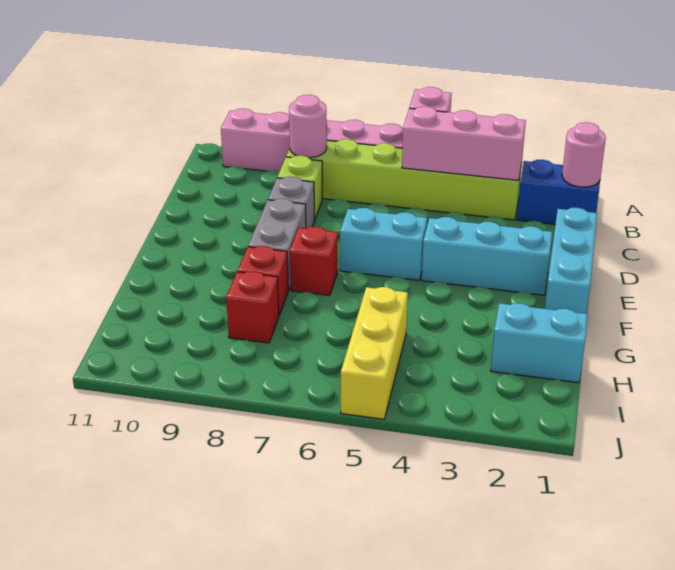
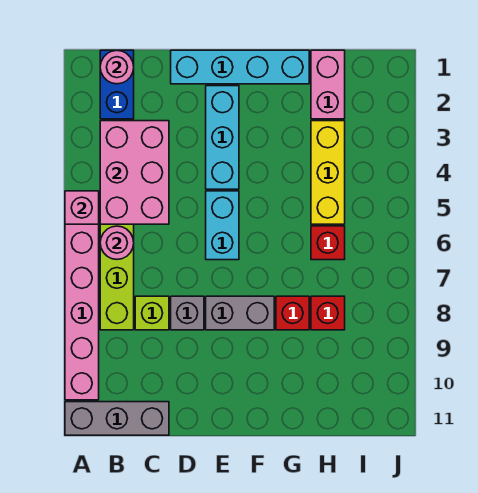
none -> grey 1x3 brick [65,402,169,435]
pink 1x3 brick [402,106,526,180] -> pink 2x3 brick [100,121,169,224]
pink 1x1 round brick [289,95,327,158] -> pink 1x1 round brick moved to [100,226,134,259]
cyan 1x3 brick [545,208,597,314] -> cyan 1x4 brick [171,50,309,84]
red 1x1 brick [290,226,338,295] -> red 1x1 brick moved to [311,226,345,260]
cyan 1x2 brick [491,303,588,383] -> pink 1x2 brick [311,50,345,119]
yellow 1x3 brick [341,287,408,419] -> yellow 1x3 brick turned to [311,121,345,224]

